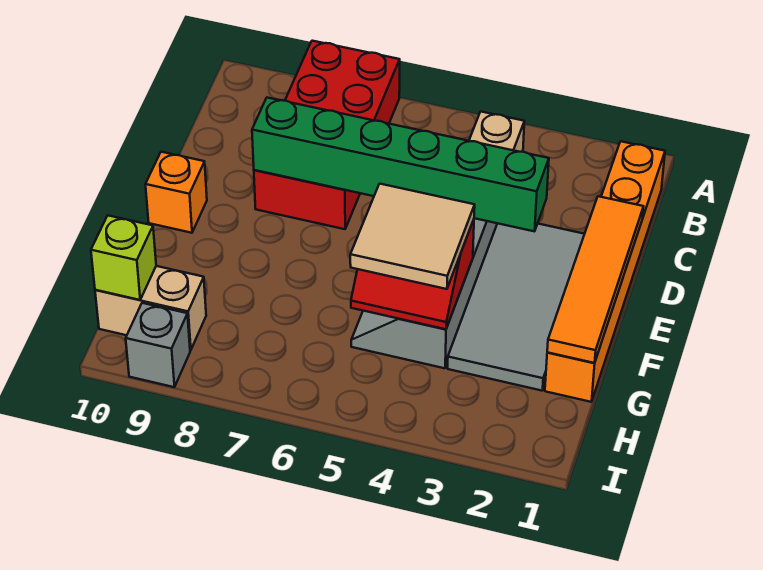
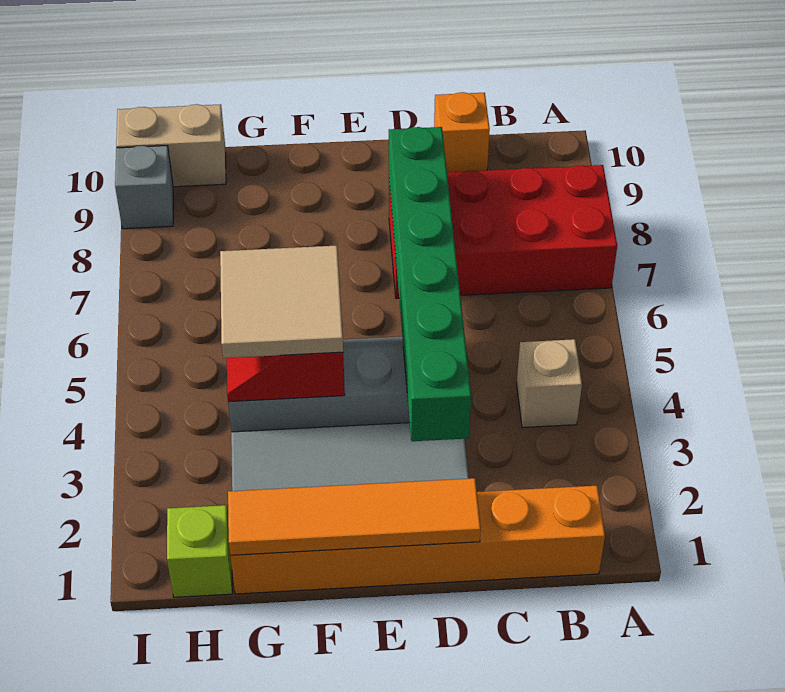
orange 1x1 brick [145,152,207,233] -> orange 1x1 brick moved to [434,92,490,172]
tan 1x2 brick [95,266,206,350] -> tan 1x2 brick turned to [116,104,226,187]
lime 1x1 brick [91,216,156,300] -> lime 1x1 brick moved to [167,505,232,597]

